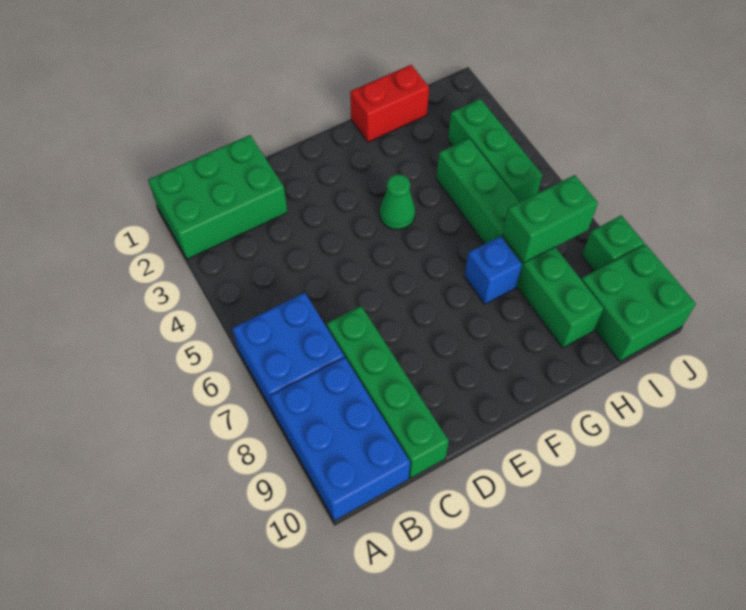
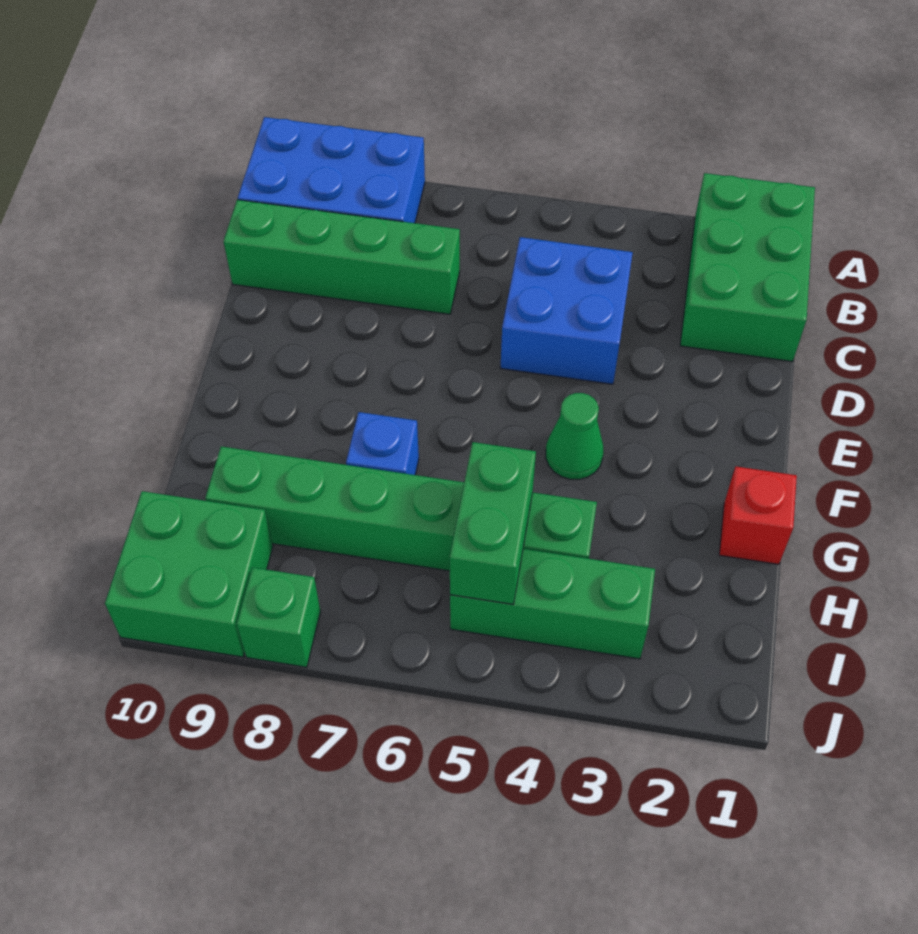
blue 2x2 brick [232,293,344,413] -> blue 2x2 brick moved to [501,237,633,384]
red 1x2 brick [350,65,429,142] -> red 1x1 brick [719,467,797,564]
green 1x2 brick [502,175,598,263] -> green 1x2 brick moved to [450,442,536,604]

